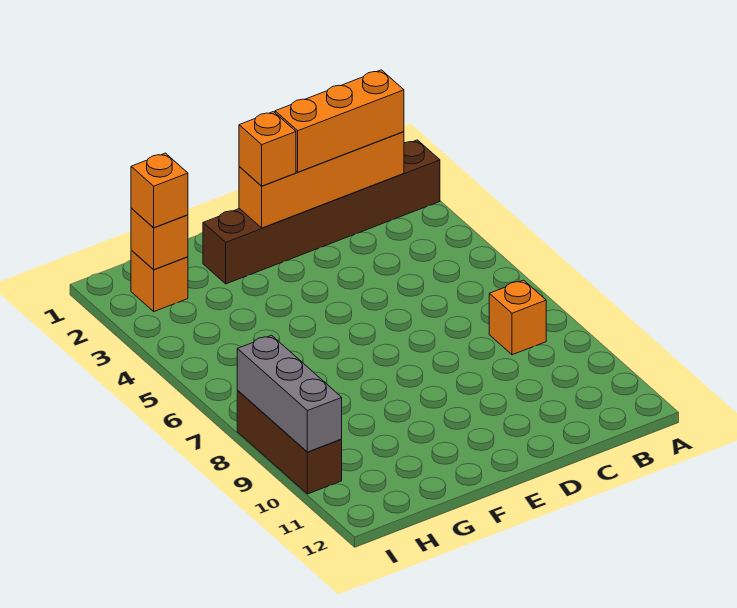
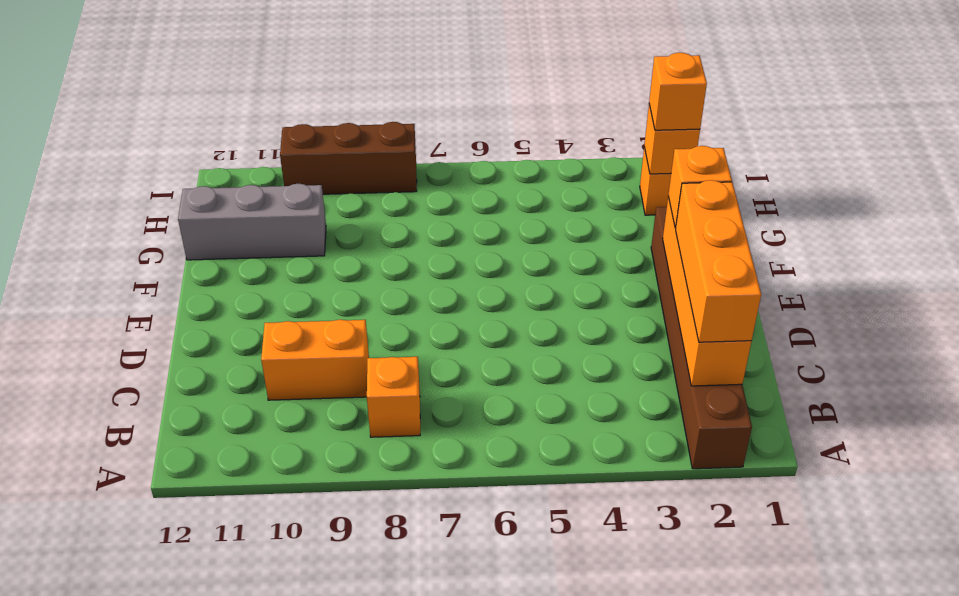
none -> orange 1x2 brick [261,320,369,400]
grey 1x3 brick [237,335,342,452] -> grey 1x3 brick moved to [178,184,326,260]

